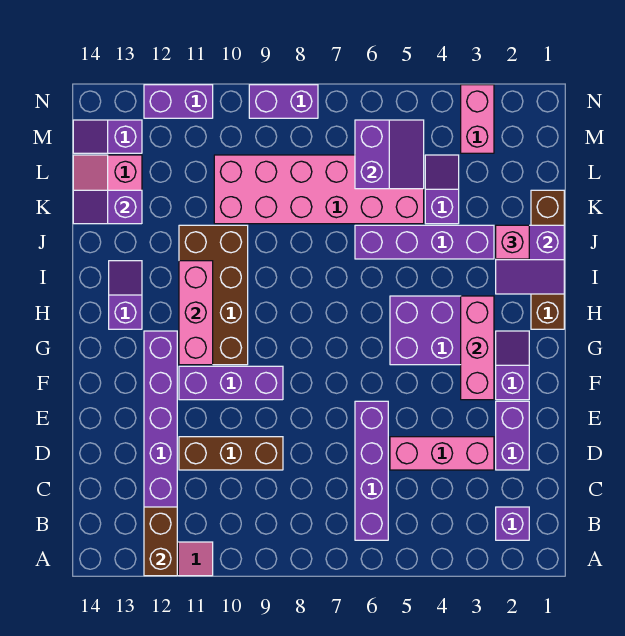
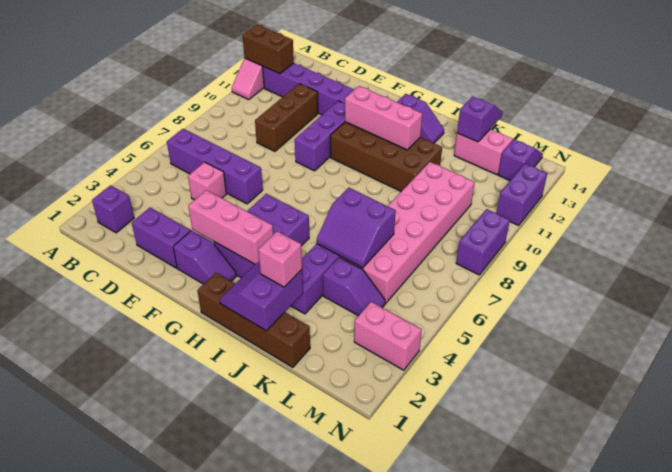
pink 1x3 brick [390,437,494,470] -> pink 1x1 brick [188,162,226,200]
purple 2x2 slope [355,120,424,189] -> purple 2x2 slope moved to [317,188,396,268]

